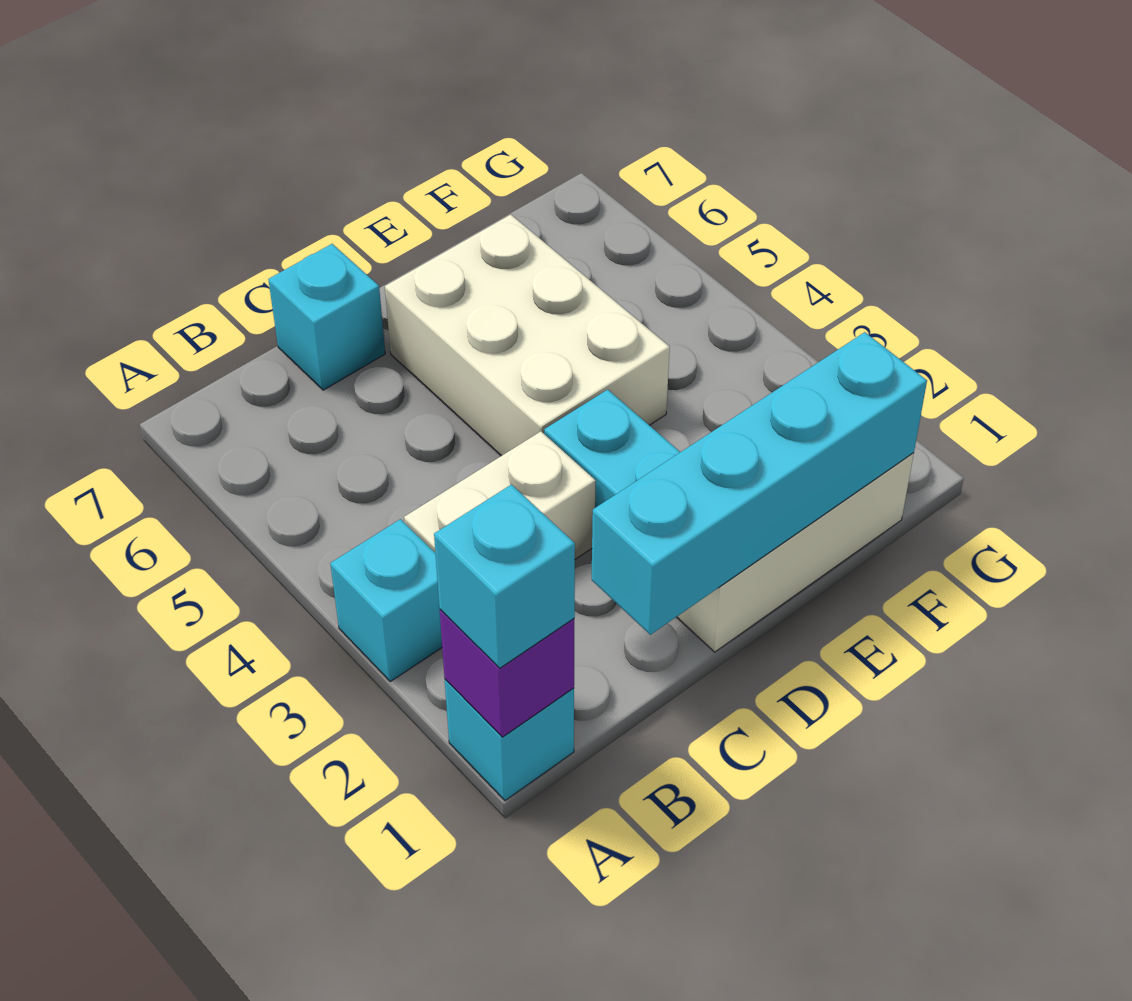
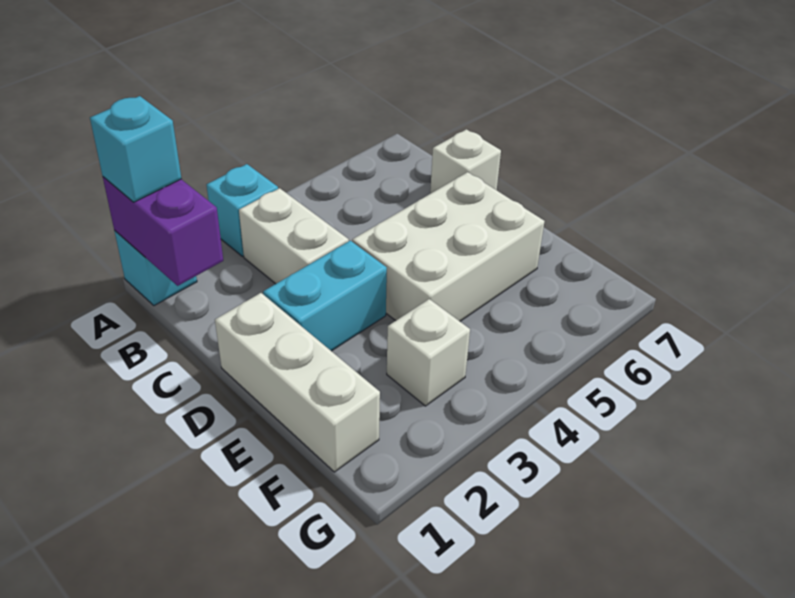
purple 1x1 brick [440,610,574,737] -> purple 1x2 brick [103,177,223,286]
cyan 1x4 brick [592,332,927,635] -> none
cyan 1x1 brick [268,244,385,390] -> white 1x1 brick [430,129,501,194]
none -> white 1x1 brick [387,299,470,406]

